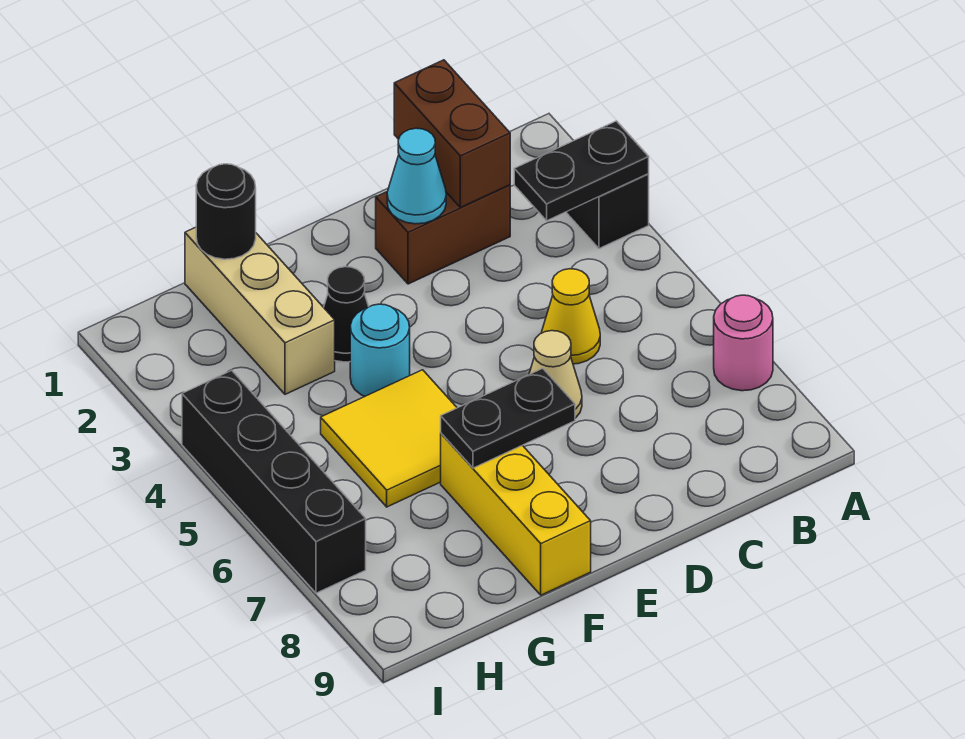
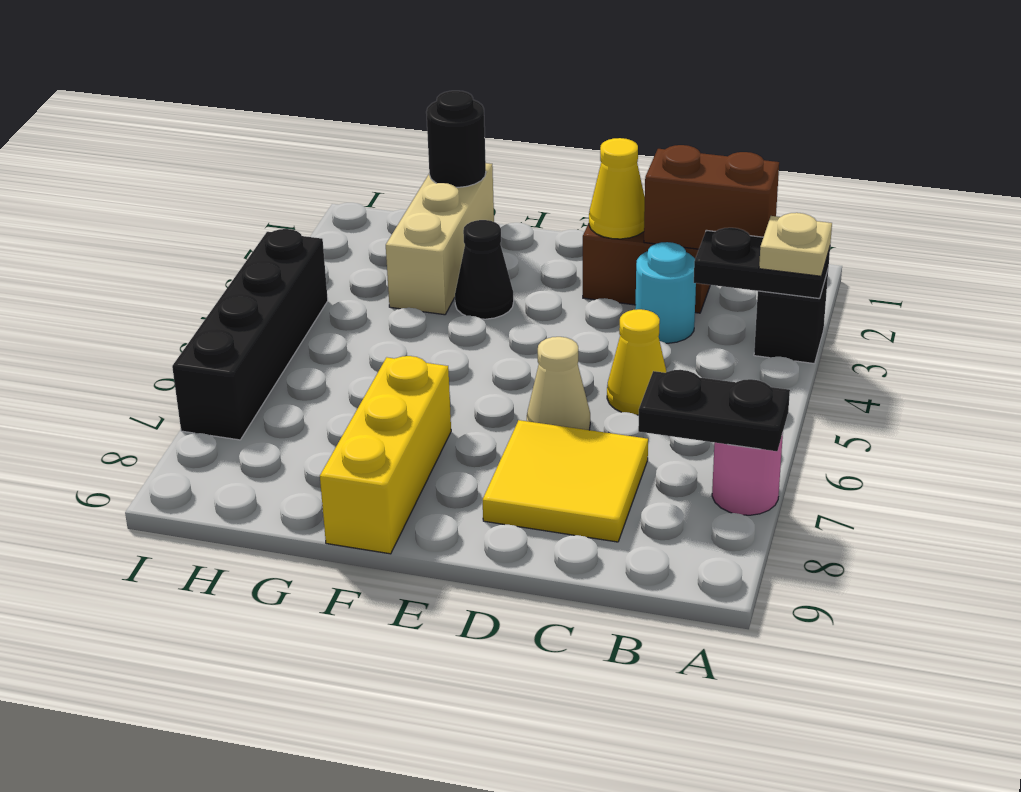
none -> tan 1x1 plate [759,213,832,276]
brown 1x2 brick [394,60,510,208] -> brown 1x2 brick turned to [644,145,779,249]
cyan 1x1 cone [387,128,446,224] -> yellow 1x1 cone [589,138,645,239]
black 1x2 plate [441,368,575,468] -> black 1x2 plate moved to [638,370,790,451]
cyan 1x1 round brick [350,304,410,396] -> cyan 1x1 round brick moved to [635,242,696,343]
yellow 2x2 tile [321,370,457,507] -> yellow 2x2 tile moved to [483,420,648,542]

